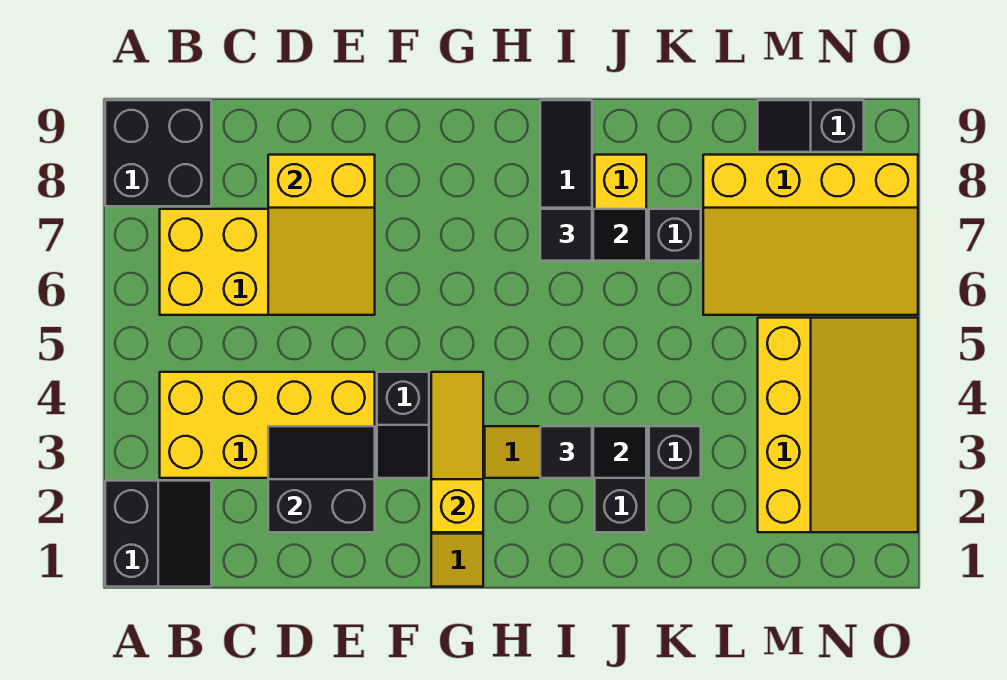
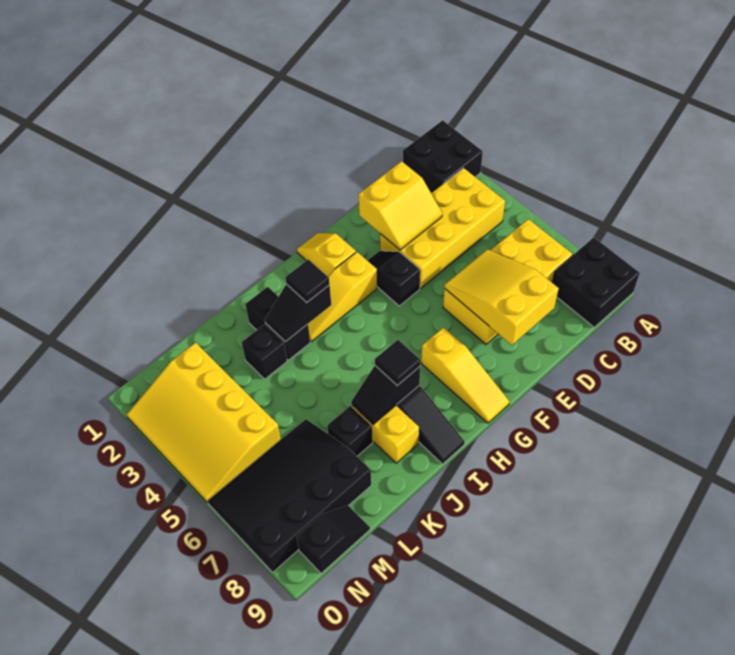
black 2x2 slope [105,481,211,587] -> black 2x2 brick [403,120,483,193]
black 2x2 slope [268,426,375,532] -> yellow 2x2 slope [359,161,442,250]
yellow 1x3 slope [431,372,483,532] -> yellow 1x3 slope moved to [421,327,509,423]
yellow 3x4 slope [703,155,918,315] -> black 3x4 slope [208,419,371,572]

